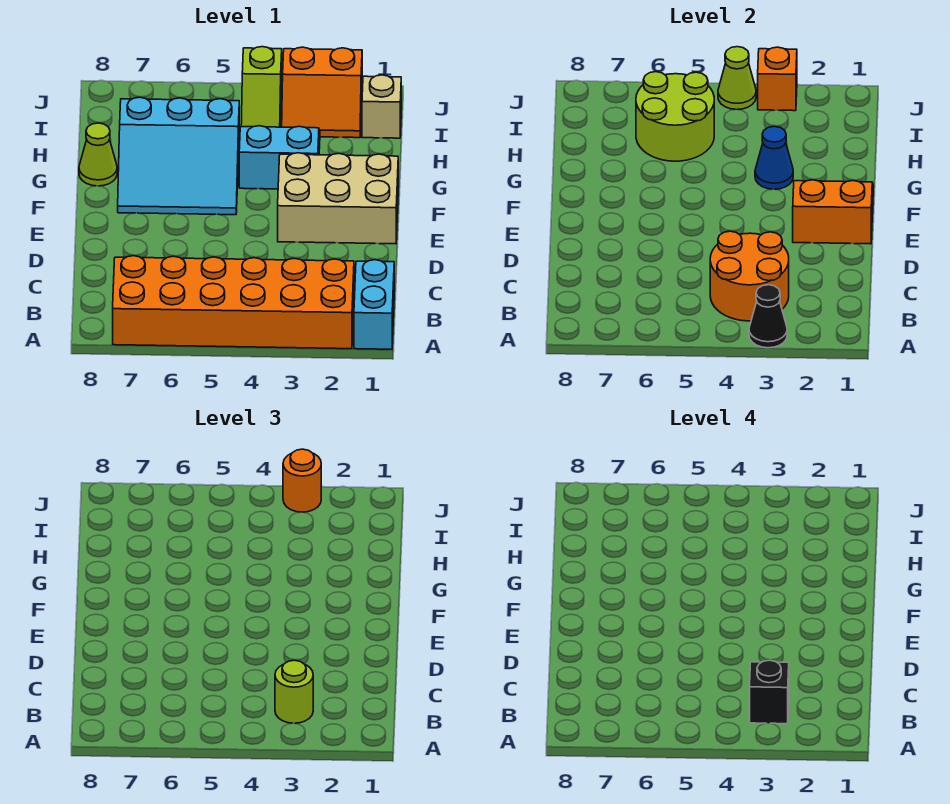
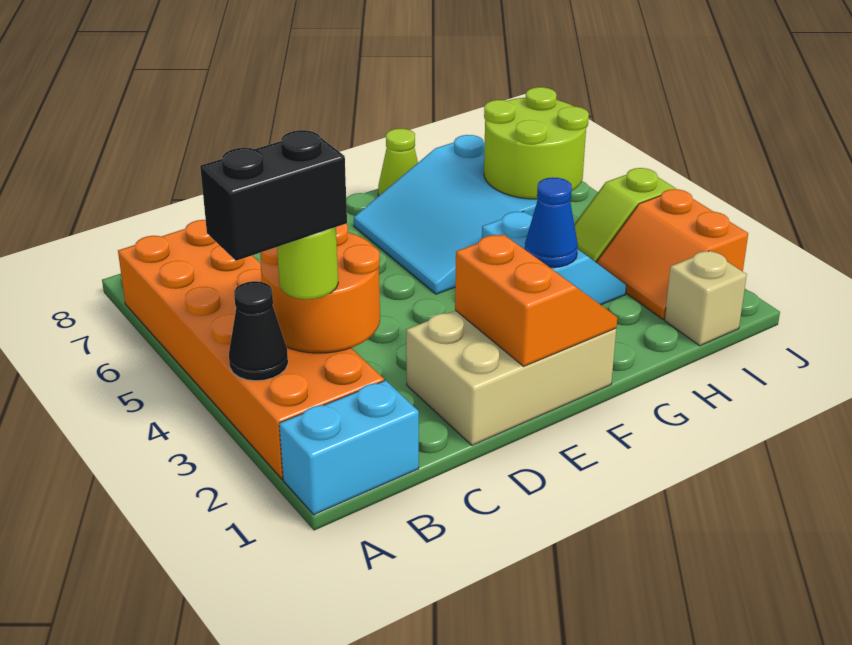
black 1x1 brick [750,660,789,724] -> black 1x2 brick [200,130,347,261]
tan 2x3 brick [278,153,398,244] -> tan 2x3 brick turned to [406,310,616,445]
orange 1x1 brick [758,47,797,111] -> none
orange 1x1 round brick [283,449,321,512] -> none
lime 1x1 cone [718,47,756,110] -> none

